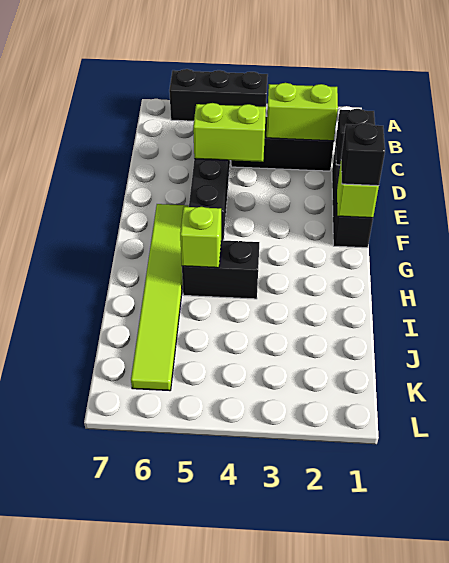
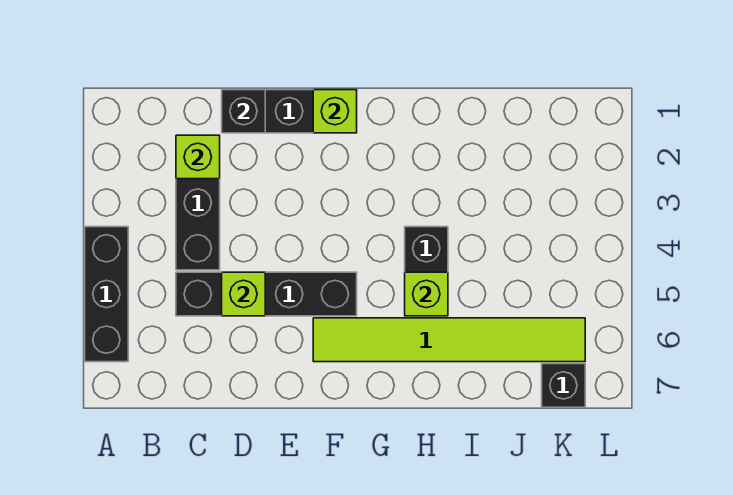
lime 1x2 brick [266,83,338,141] -> lime 1x1 brick [176,135,220,179]
lime 1x2 brick [193,103,266,162] -> lime 1x1 brick [222,272,265,316]
black 1x1 brick [341,123,385,186] -> black 1x1 brick moved to [542,364,585,407]

